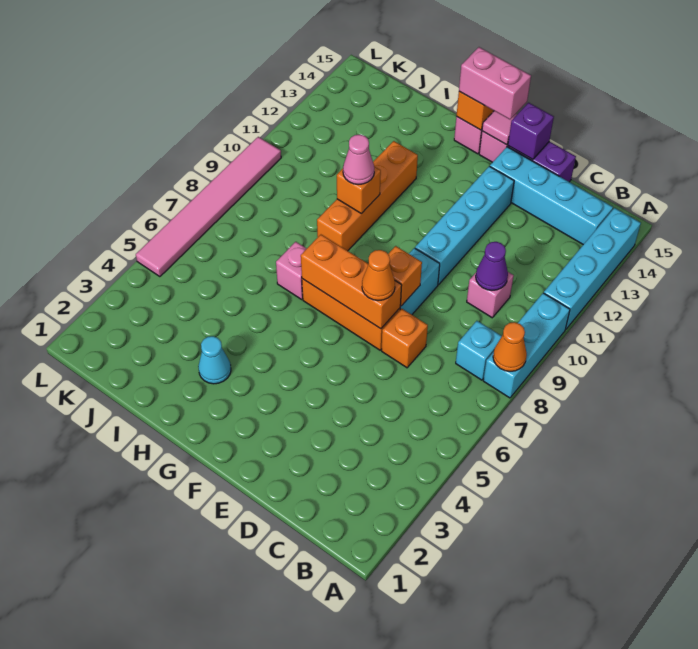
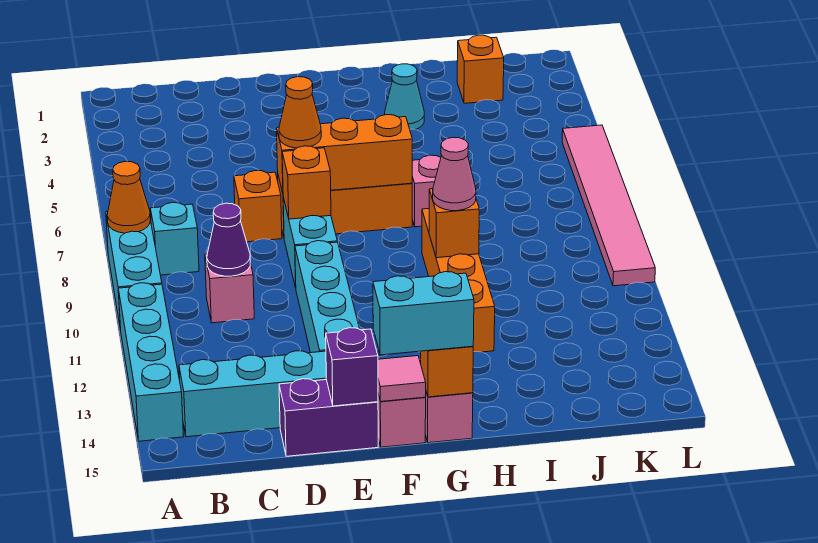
pink 1x2 brick [459,47,531,119] -> cyan 1x2 brick [373,272,474,355]
none -> orange 1x1 brick [457,35,504,103]

